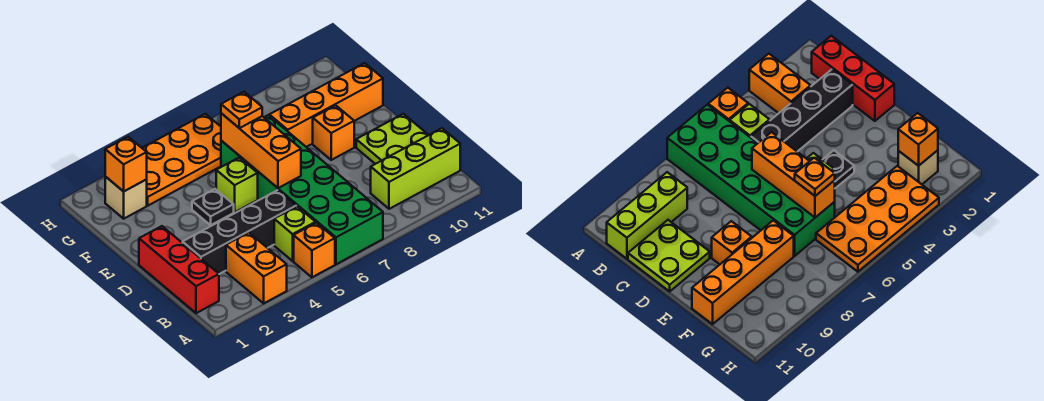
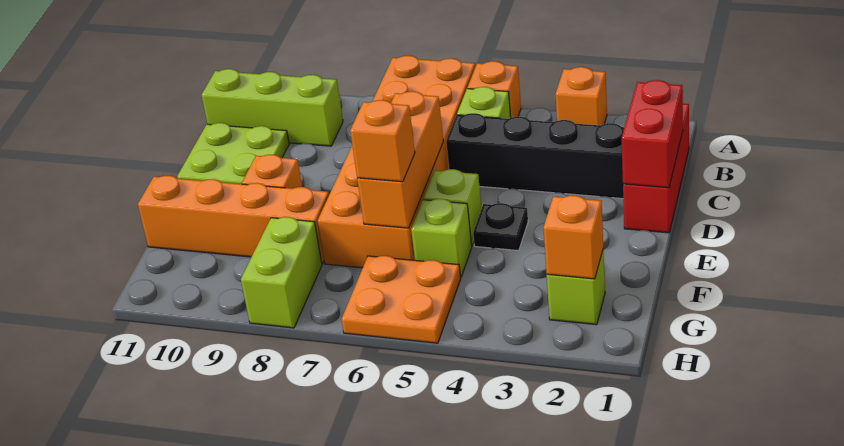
orange 1x2 brick [226,233,287,303] -> orange 1x1 brick [555,67,607,125]
green 2x6 brick [221,115,383,264] -> orange 2x6 brick [318,56,475,268]
none -> red 1x2 brick [622,80,683,188]
none -> lime 1x1 brick [411,199,472,277]
orange 1x1 plate [221,92,262,128] -> orange 1x1 brick [350,100,415,182]
tan 1x1 brick [105,177,147,219] -> lime 1x1 brick [547,251,605,325]
orange 2x4 plate [142,114,221,206] -> orange 2x2 plate [341,256,461,343]
none -> lime 1x2 brick [241,217,322,328]

